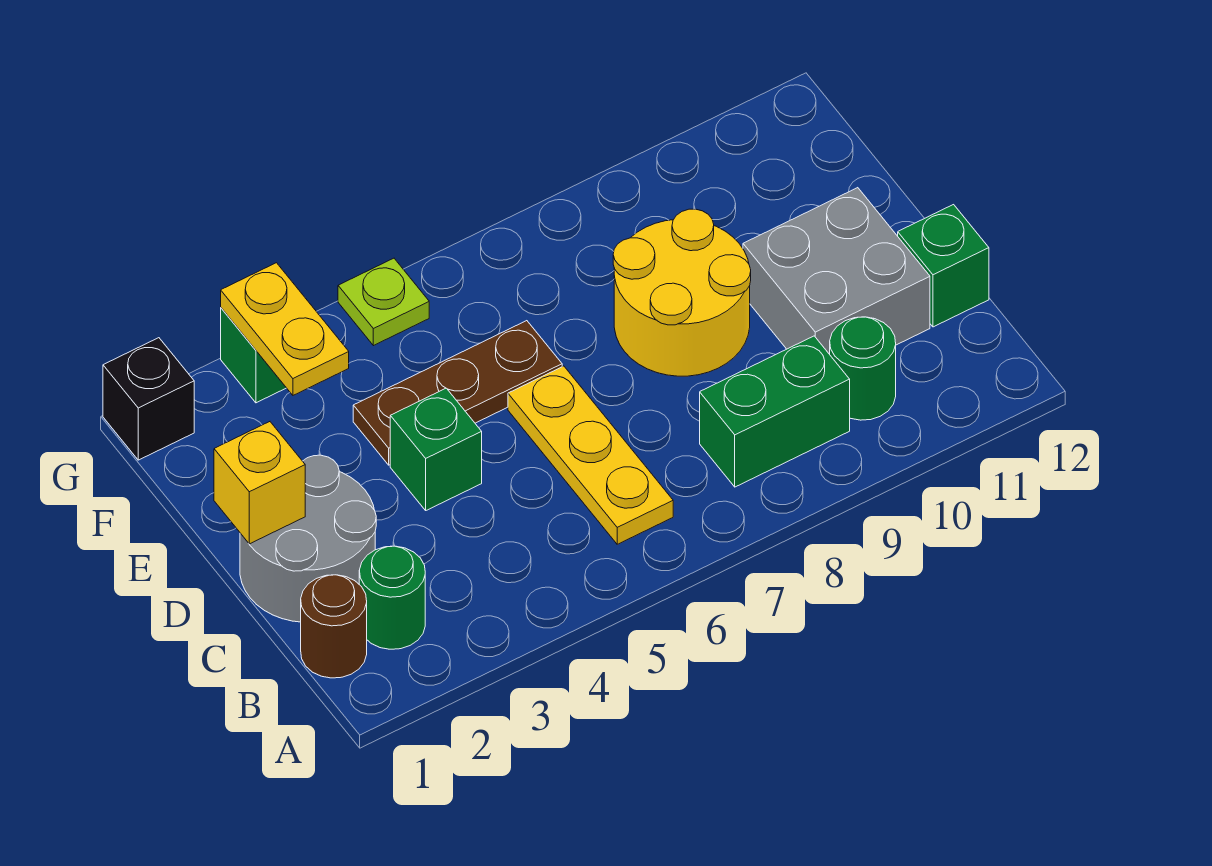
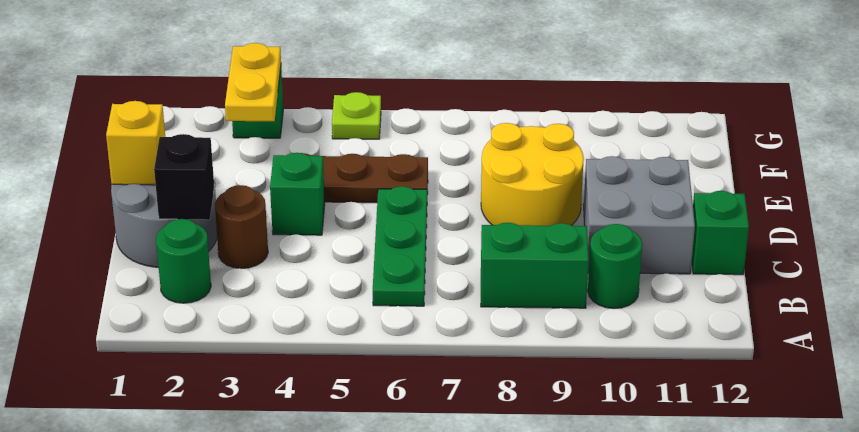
brown 1x1 round brick [301,575,367,678] -> brown 1x1 round brick moved to [215,185,268,269]
yellow 1x3 plate [508,366,673,544] -> green 1x3 plate [373,186,427,306]
black 1x1 brick [103,338,194,460] -> black 1x1 brick moved to [154,134,214,220]

